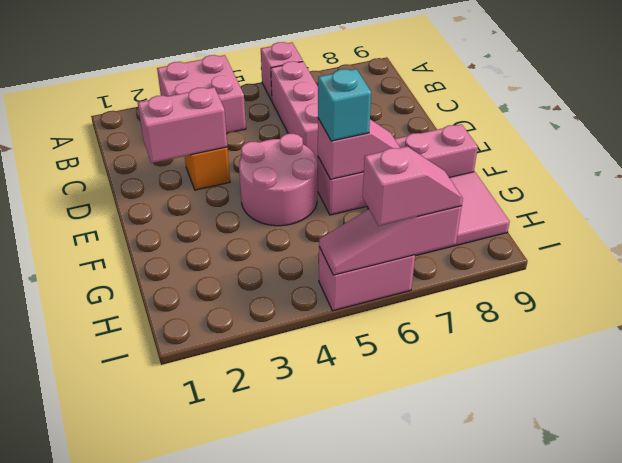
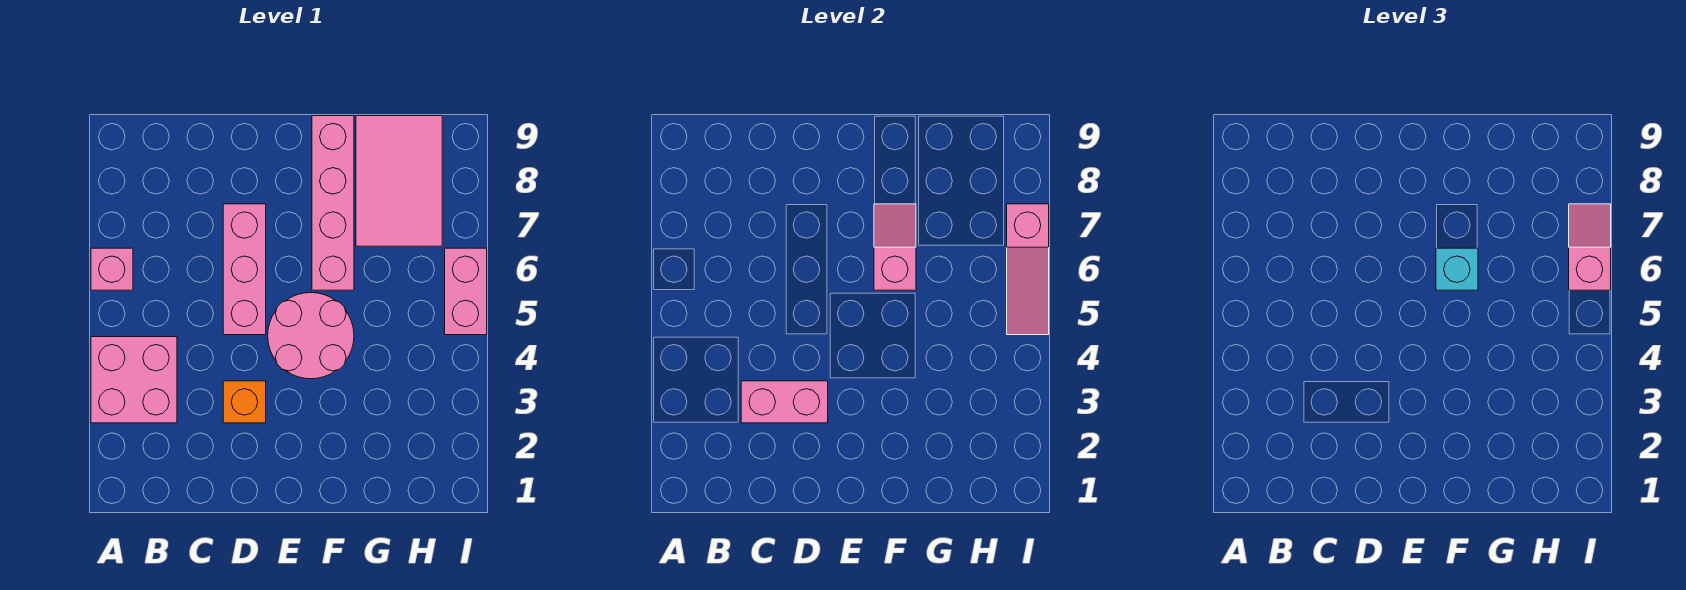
pink 1x3 brick [271,61,318,162] -> pink 1x3 brick turned to [223,204,266,335]
pink 1x2 brick [138,87,227,163] -> pink 1x2 brick turned to [741,381,828,423]

